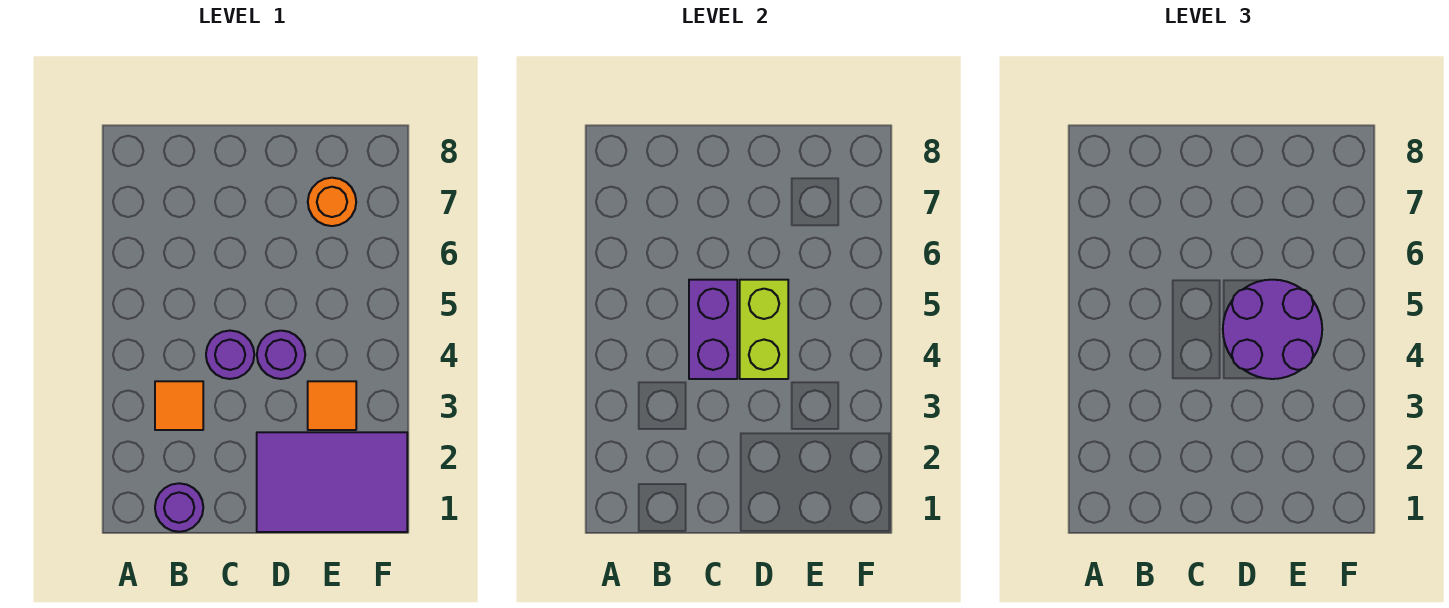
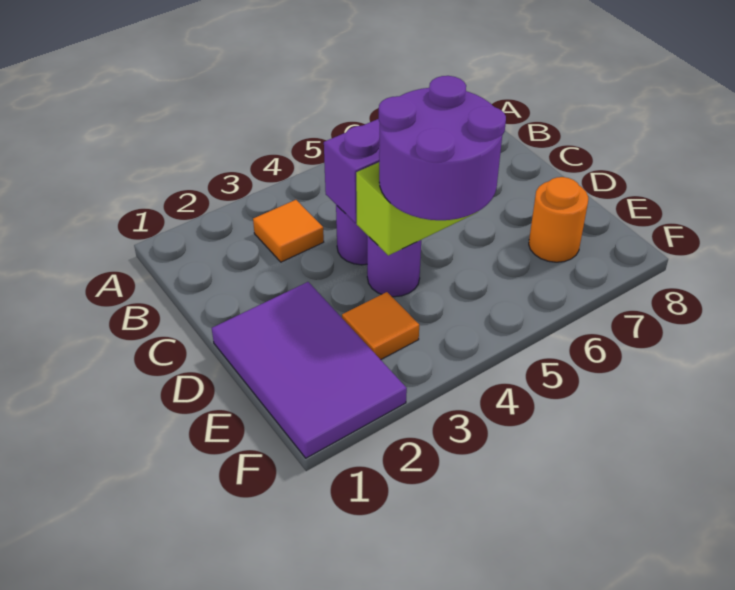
purple 1x1 round brick [155,483,203,532] -> none

